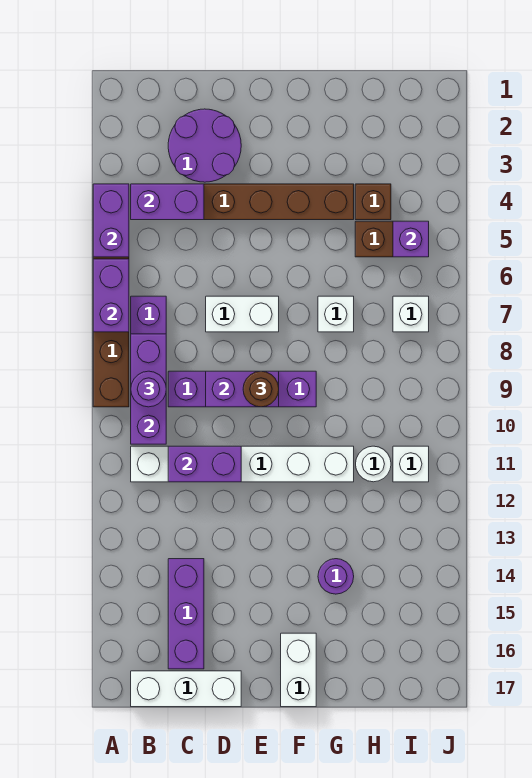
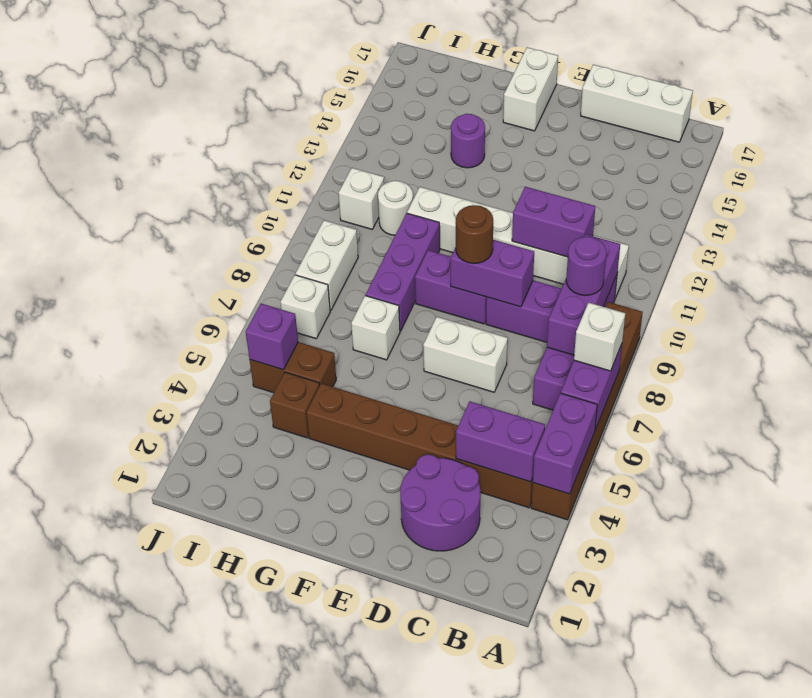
none -> white 1x1 brick [574,303,625,371]
purple 1x3 brick [168,559,204,669] -> purple 1x3 brick moved to [366,213,440,331]
none -> white 1x2 brick [296,220,358,311]

